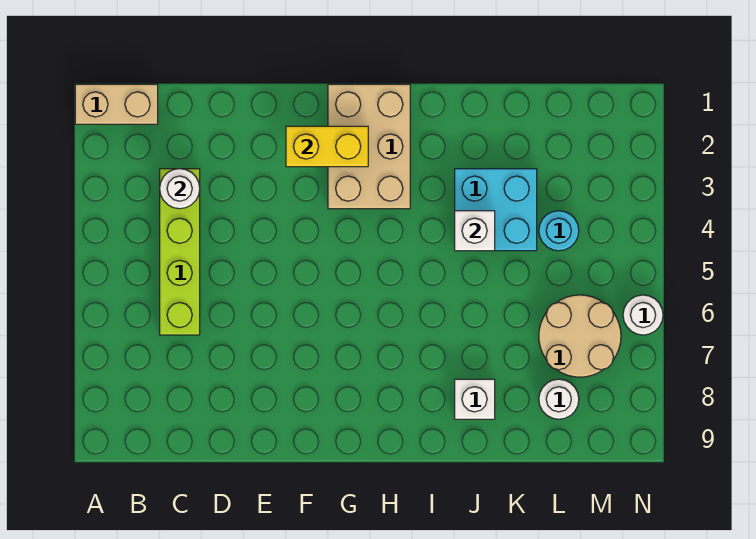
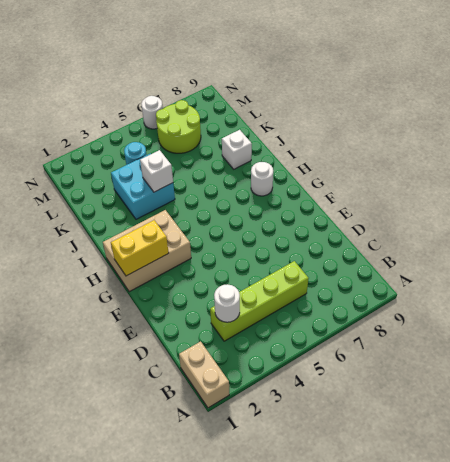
yellow 1x2 brick [286,126,368,167] -> yellow 1x2 brick turned to [111,220,169,276]
tan 2x2 round brick [539,295,621,377] -> lime 2x2 round brick [156,100,201,153]
white 1x1 round brick [539,379,579,419] -> white 1x1 round brick moved to [251,162,273,196]

